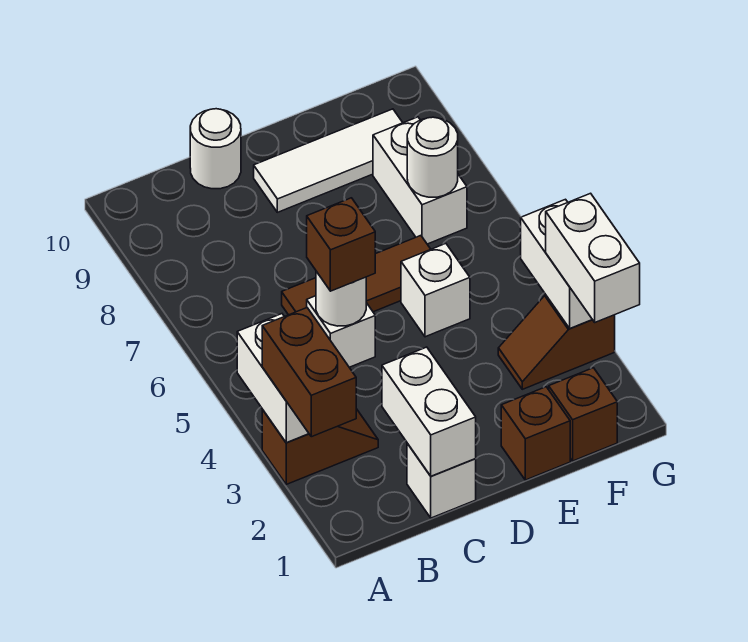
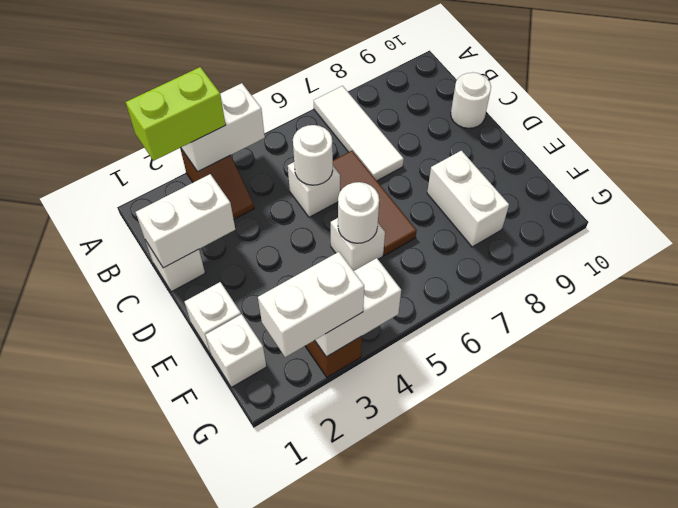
brown 1x2 brick [262,308,356,437] -> lime 1x2 brick [126,67,226,161]
brown 1x1 brick [307,198,375,291] -> none
white 1x3 tile [254,109,403,212] -> white 1x3 tile moved to [314,86,404,181]
brown 1x1 brick [501,387,570,480] -> white 1x1 brick [185,282,241,354]
brown 1x1 brick [549,368,617,461] -> white 1x1 brick [206,314,266,387]
white 1x2 brick [373,117,467,244] -> white 1x2 brick turned to [427,151,509,247]
white 1x1 round brick [407,117,458,197] -> white 1x1 round brick moved to [338,182,379,243]

